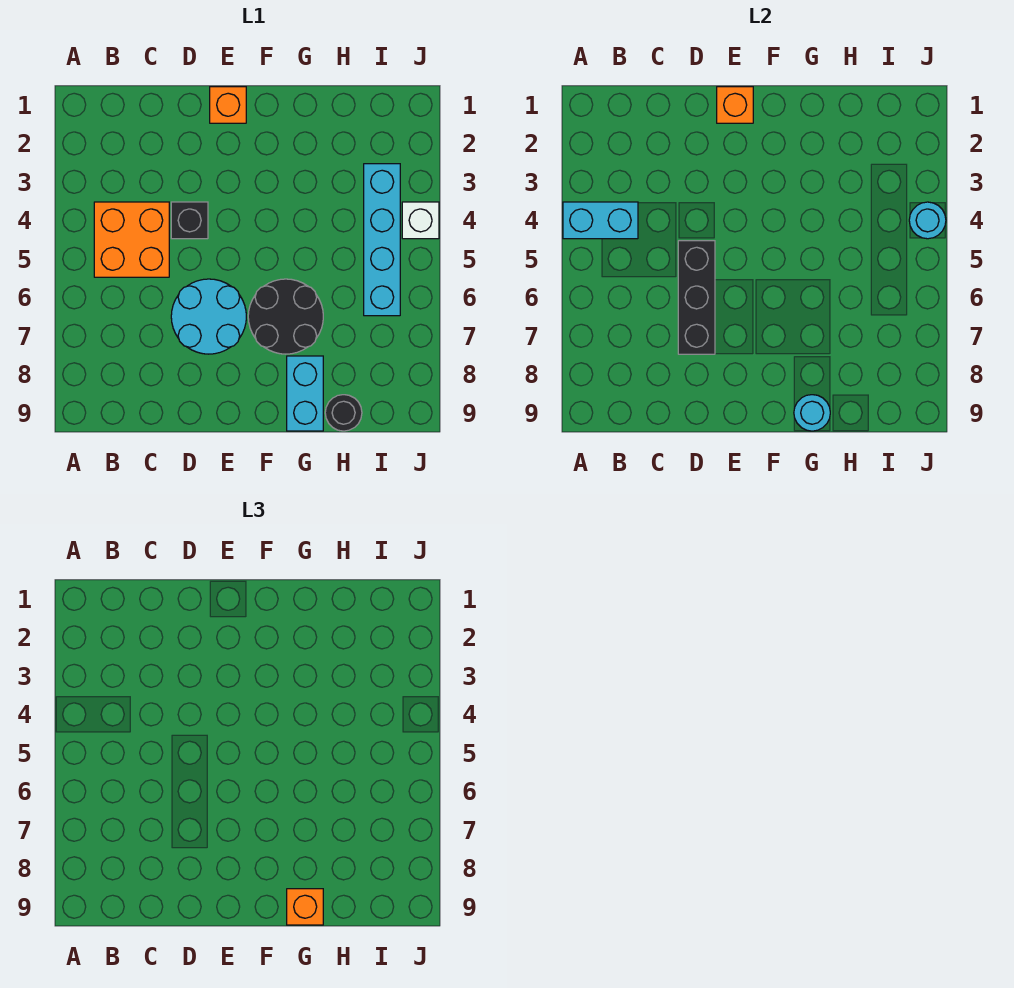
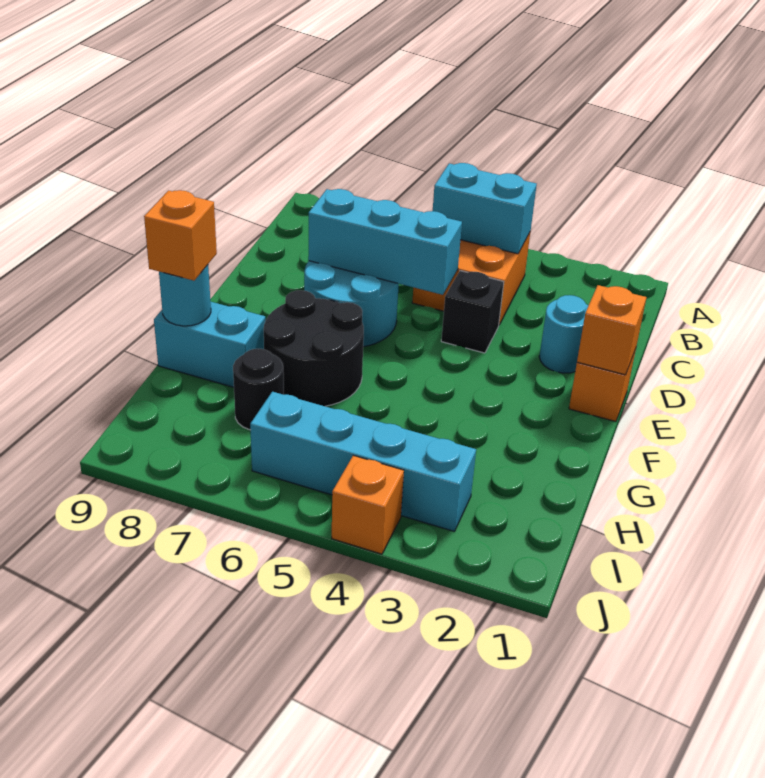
cyan 1x2 brick [563,202,638,239] -> cyan 1x2 brick turned to [433,163,537,254]
black 1x3 brick [678,241,715,354] -> cyan 1x3 brick [308,189,462,295]
black 1x1 round brick [325,395,362,431] -> black 1x1 round brick moved to [233,349,284,430]
white 1x1 brick [402,202,439,239] -> orange 1x1 brick [332,456,404,554]
cyan 1x1 round brick [909,202,946,239] -> cyan 1x1 round brick moved to [539,295,588,373]

